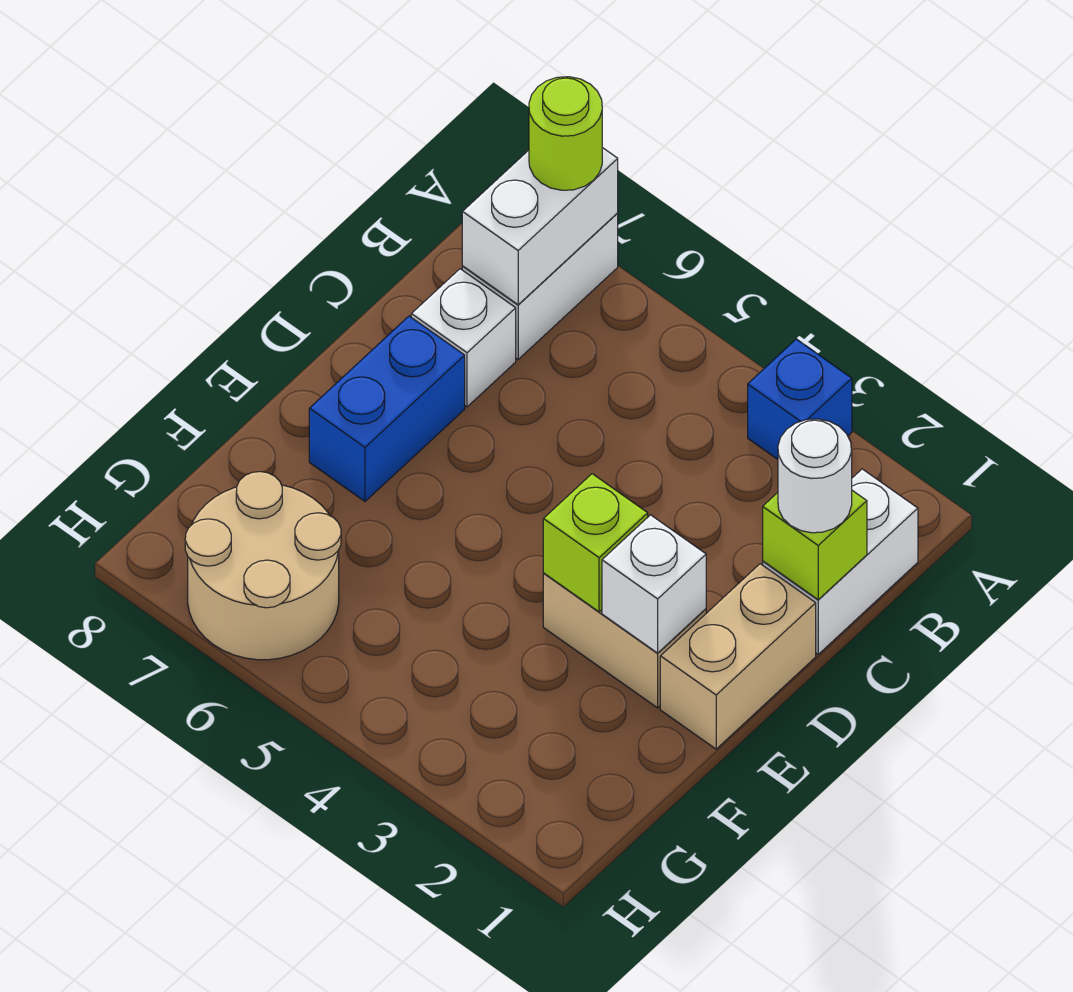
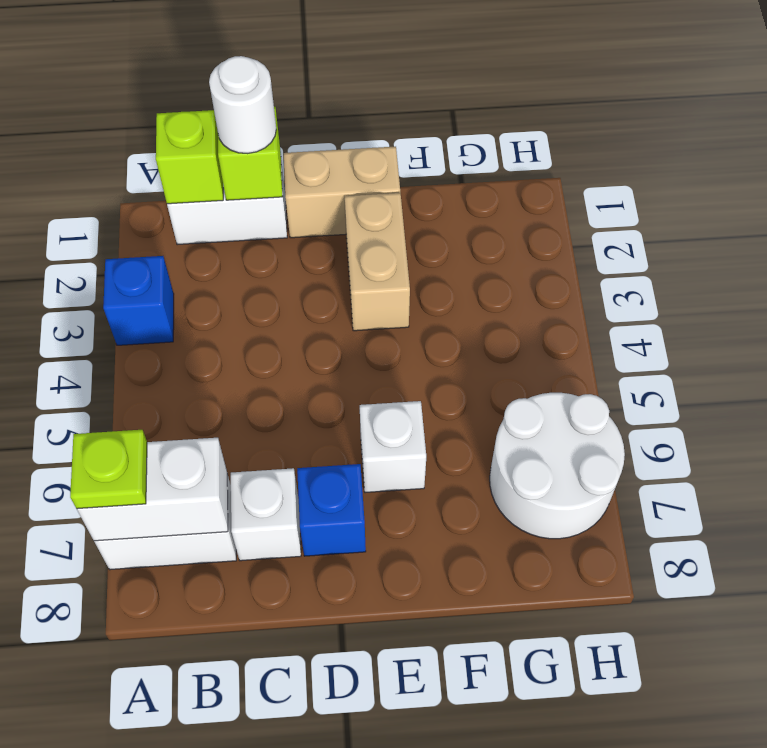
lime 1x1 round brick [529,77,602,190] -> lime 1x1 plate [70,430,147,509]
blue 1x2 brick [309,316,465,501] -> blue 1x1 brick [297,464,366,556]
white 1x1 brick [602,515,706,653] -> white 1x1 brick moved to [360,401,426,493]
lime 1x1 brick [543,474,648,612] -> lime 1x1 brick moved to [156,110,223,204]
tan 2x2 round brick [185,472,341,660] -> white 2x2 round brick [490,393,625,539]

